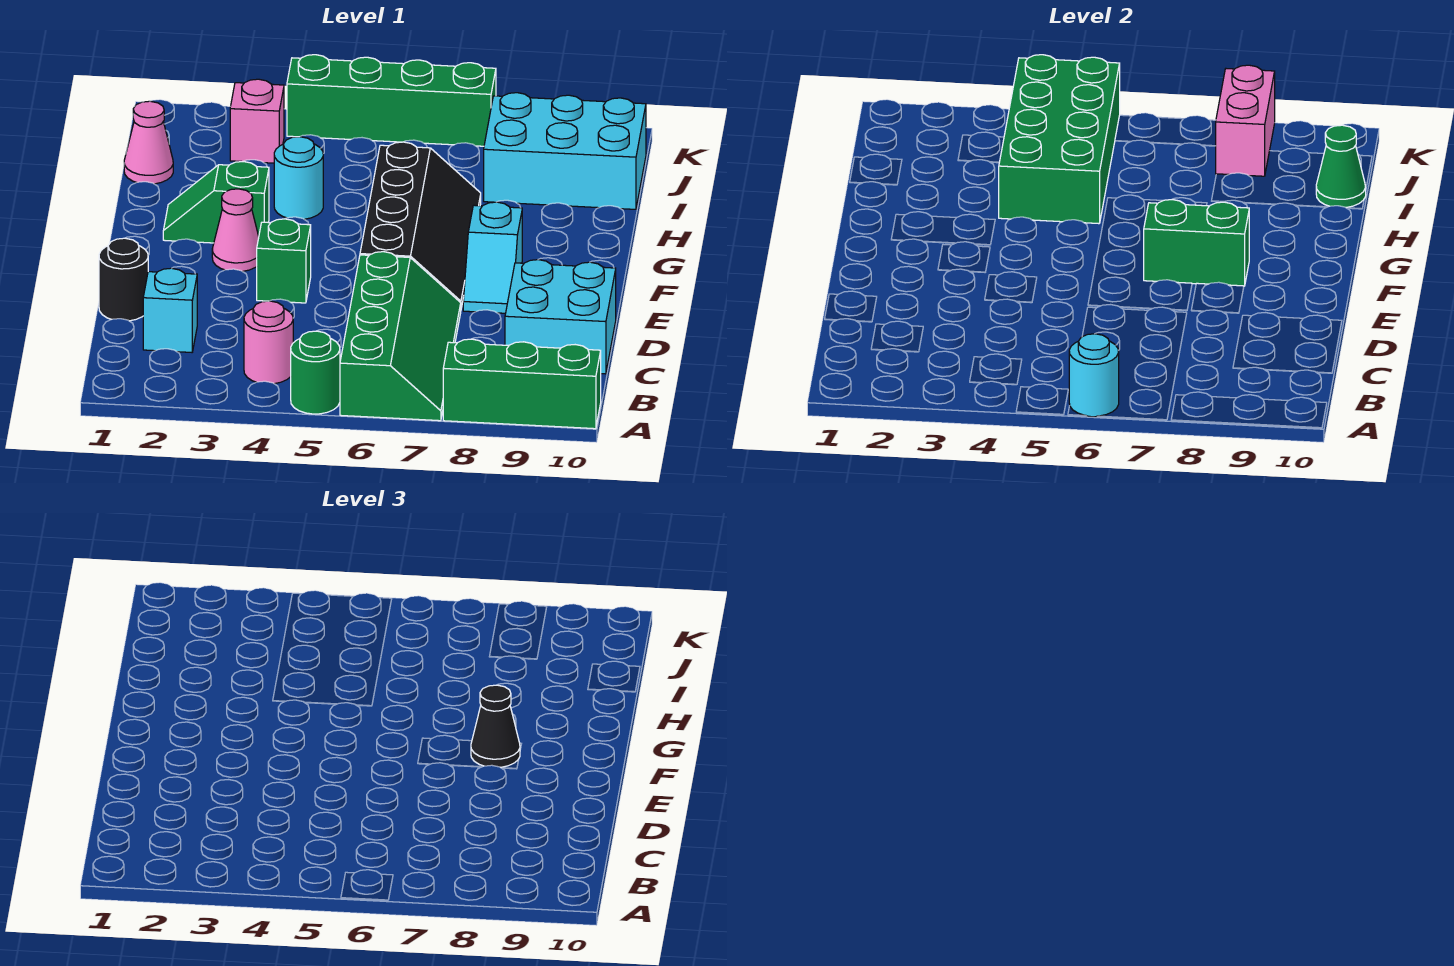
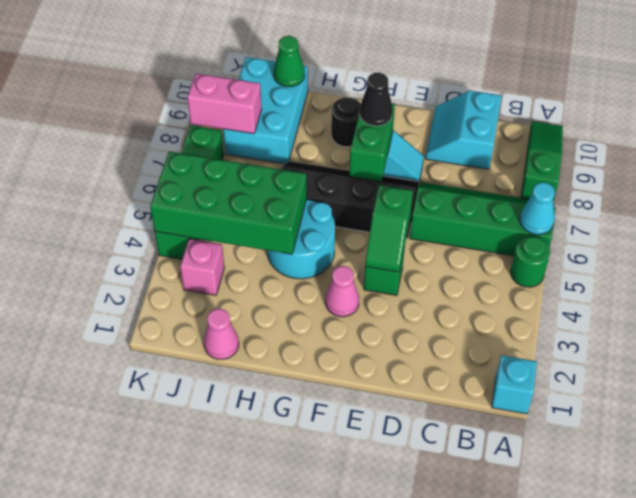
cyan 1x1 round brick [1069,334,1119,417] -> cyan 1x1 cone [520,182,555,235]
green 1x3 brick [443,339,601,429] -> green 1x3 slope [521,121,563,202]
pink 1x1 round brick [244,301,293,384] -> none
cyan 1x1 brick [143,268,197,352] -> cyan 1x1 brick moved to [492,355,537,414]
cyan 2x2 brick [505,260,616,374] -> cyan 2x2 slope [426,91,502,169]
black 1x1 round brick [99,238,148,321] -> black 1x1 round brick moved to [331,98,361,147]
green 1x2 slope [163,161,269,243] -> green 1x2 slope moved to [365,185,413,272]
cyan 1x1 round brick [274,137,323,219] -> cyan 2x2 round brick [267,199,335,279]

